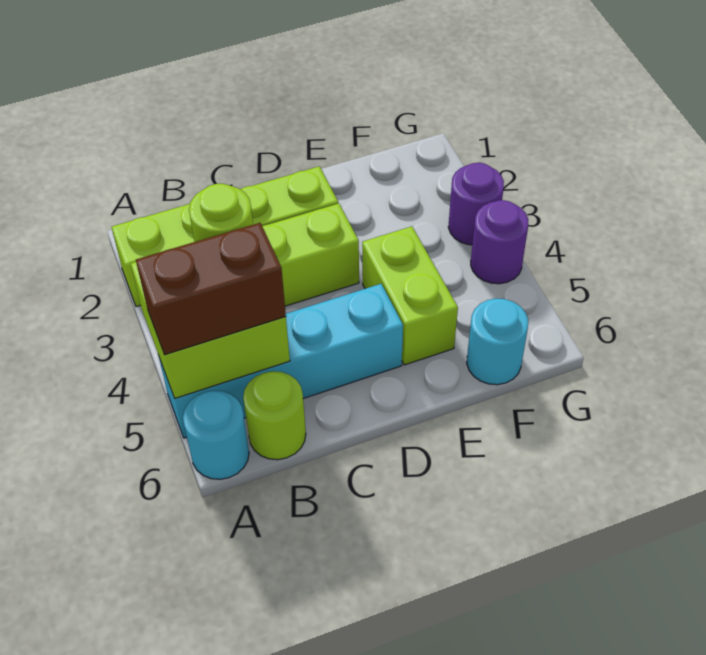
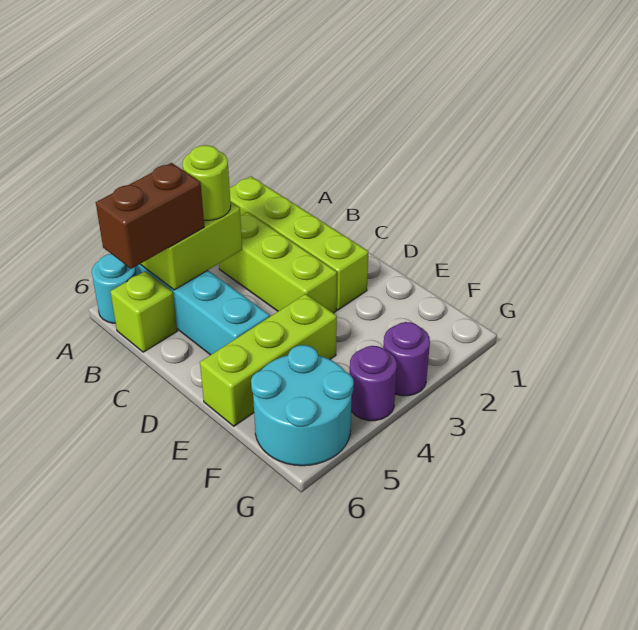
brown 1x2 brick [136,223,286,355] -> brown 1x2 brick turned to [96,163,204,269]
lime 1x1 round brick [243,371,306,460] -> lime 1x1 brick [110,271,177,352]
lime 1x2 brick [362,227,458,365] -> lime 1x3 brick [200,294,337,426]
cyan 1x1 round brick [467,299,528,385] -> cyan 2x2 round brick [251,345,354,466]

